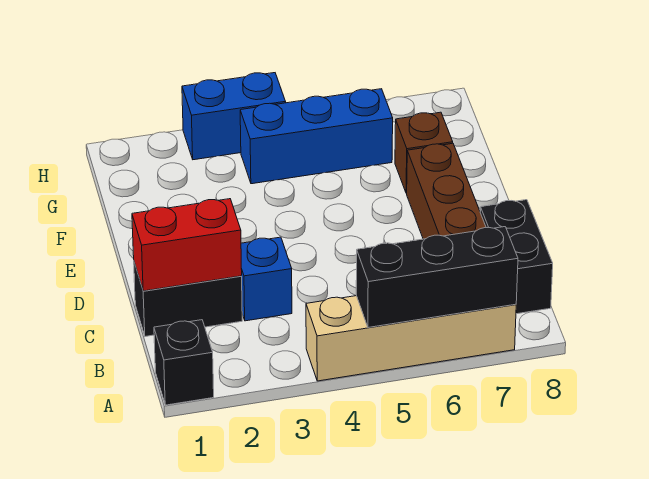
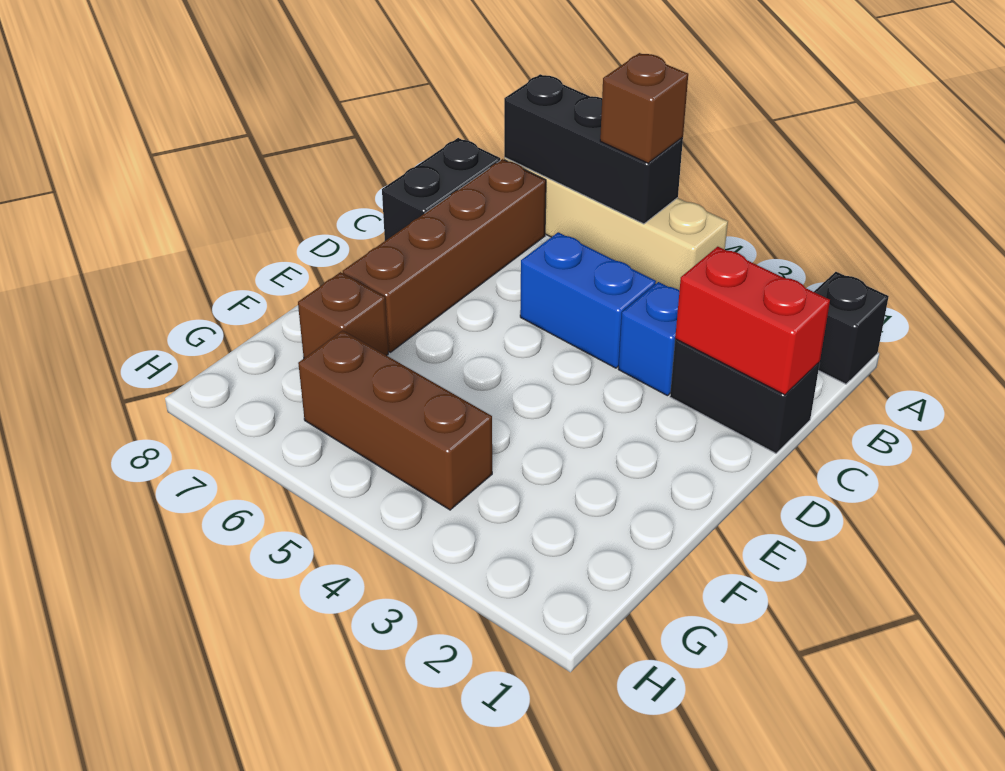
none -> brown 1x1 brick [600,53,688,163]
blue 1x3 brick [240,89,393,184] -> brown 1x3 brick [298,331,492,510]
blue 1x2 brick [182,73,286,160] -> blue 1x2 brick moved to [520,232,656,368]

